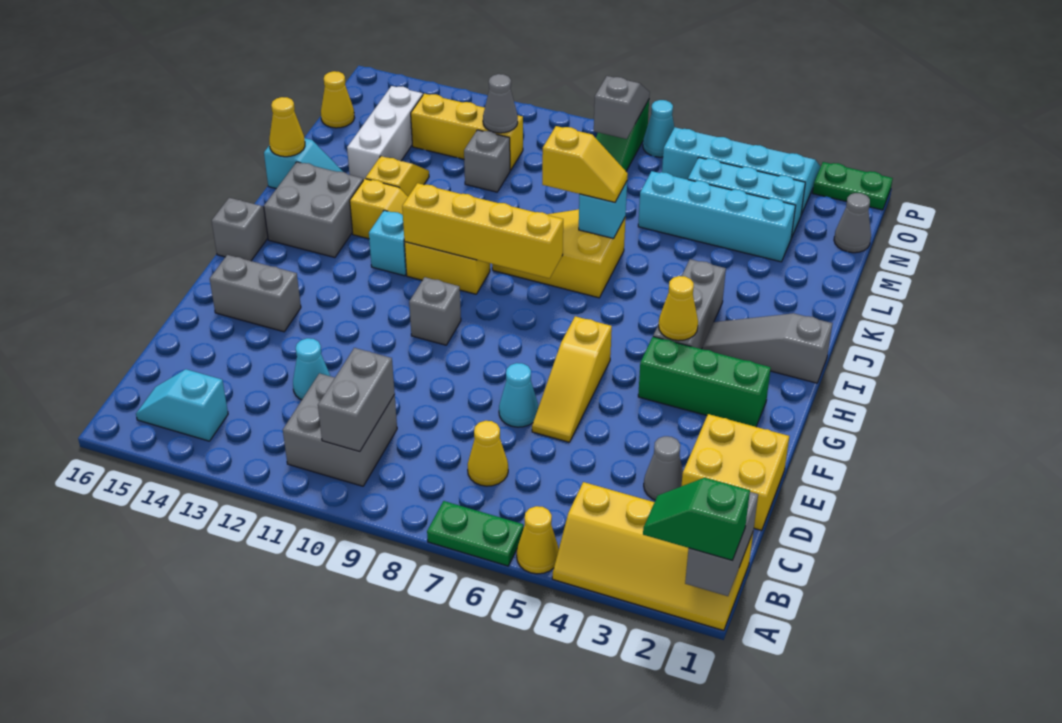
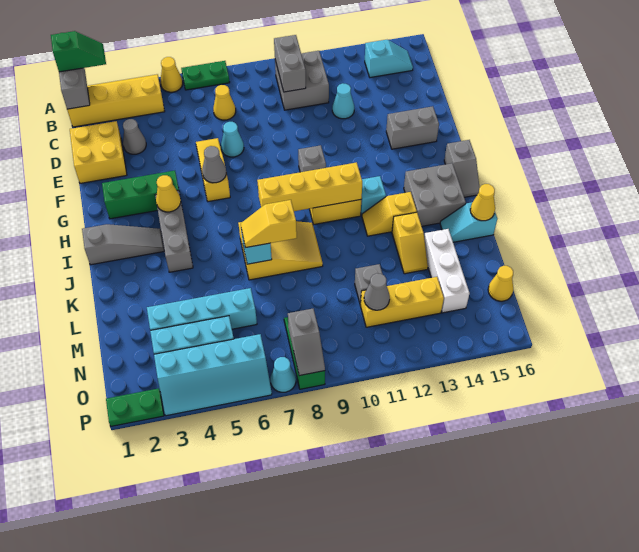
grey 1x1 cone [834,193,871,253] -> grey 1x1 cone moved to [202,146,226,183]

